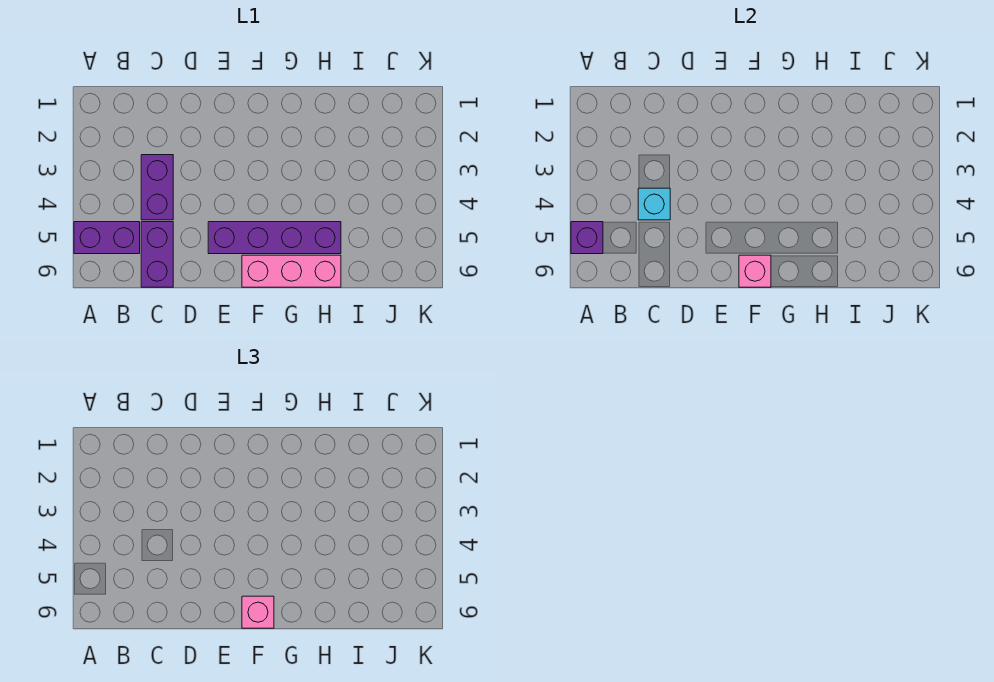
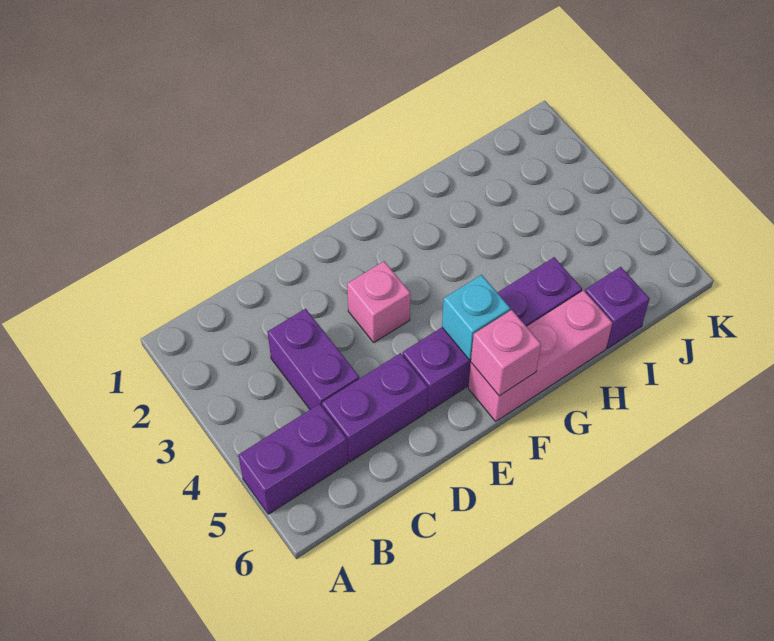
purple 1x1 brick [571,222,603,254] -> purple 1x1 brick moved to [585,267,650,348]
cyan 1x1 brick [638,188,670,220] -> cyan 1x1 brick moved to [442,275,510,360]
purple 1x2 brick [141,222,173,287] -> purple 1x2 brick turned to [322,353,428,462]
pink 1x1 brick [242,596,274,628] -> pink 1x1 brick moved to [347,261,410,342]

